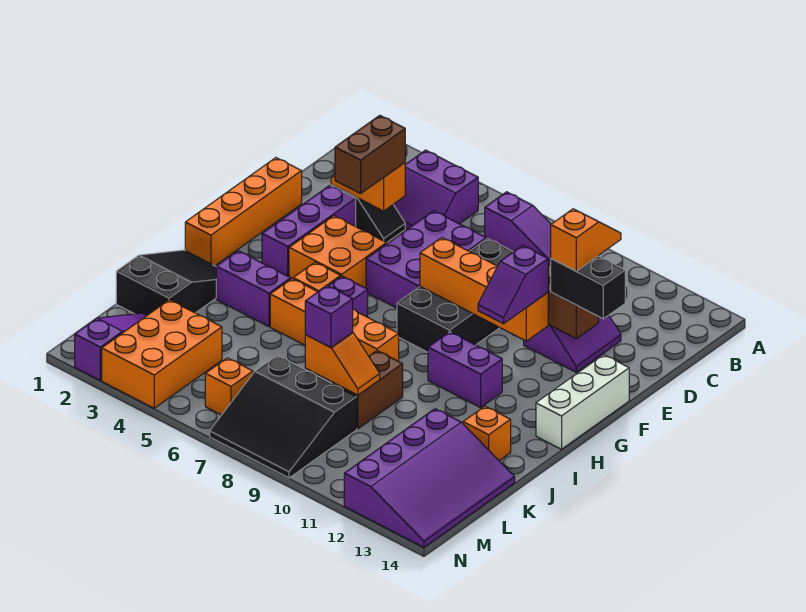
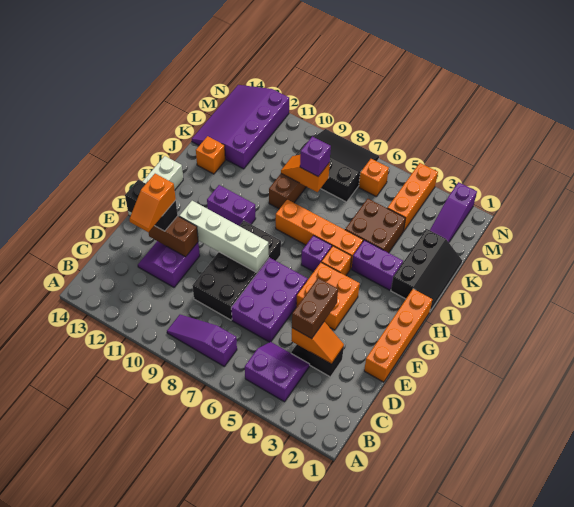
purple 1x3 brick [262,185,356,277] -> none
orange 1x4 brick [420,238,548,341] -> white 1x4 brick [179,201,268,272]
purple 1x2 slope [478,245,548,324] -> none
black 2x3 slope [116,250,216,315] -> black 2x3 slope turned to [391,229,462,311]
none -> brown 2x2 brick [345,199,405,253]
orange 2x3 brick [102,300,222,408] -> orange 1x3 brick [387,163,438,231]

